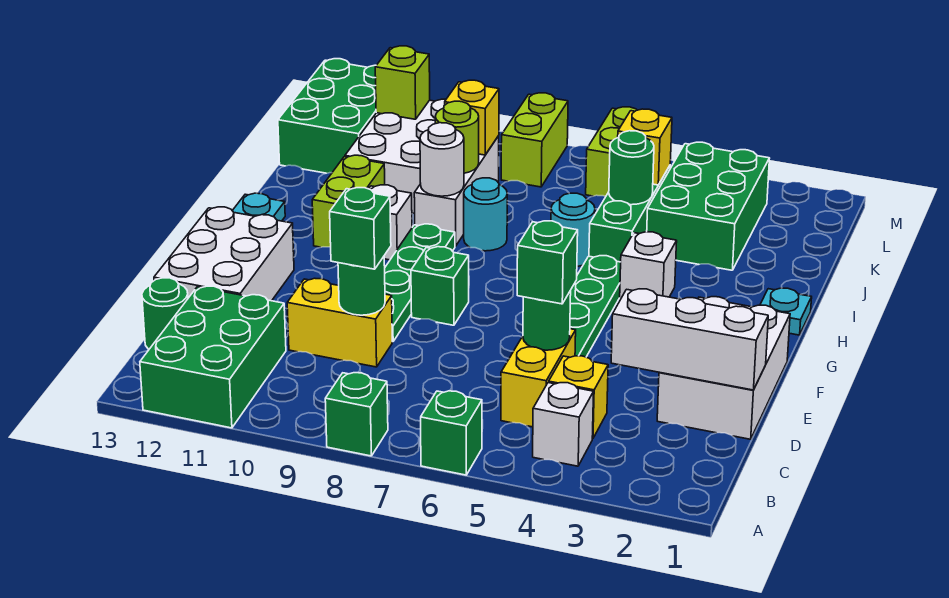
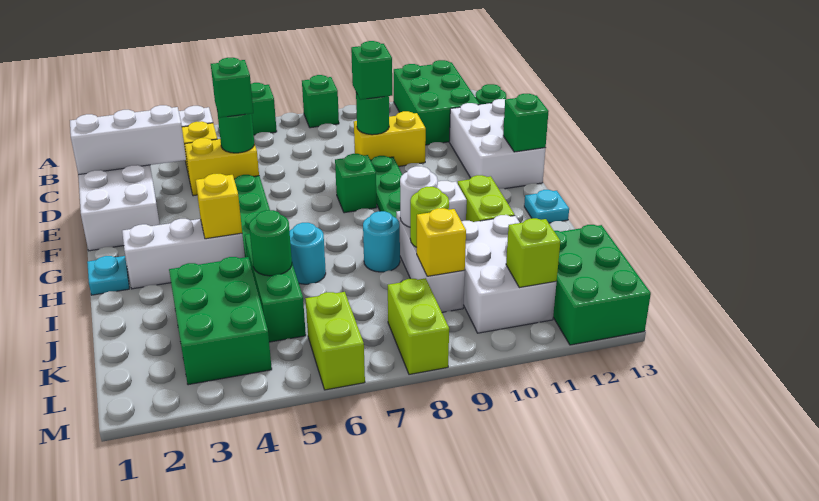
yellow 1x2 brick [501,329,576,427] -> yellow 1x2 brick turned to [185,138,259,196]
none -> green 1x1 brick [503,94,549,152]
white 1x1 brick [620,232,677,300] -> white 1x3 brick [122,219,245,289]
yellow 1x1 brick [618,109,672,185] -> yellow 1x1 brick moved to [196,174,242,239]

